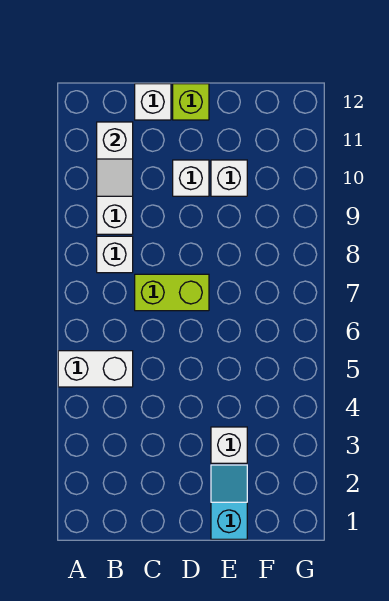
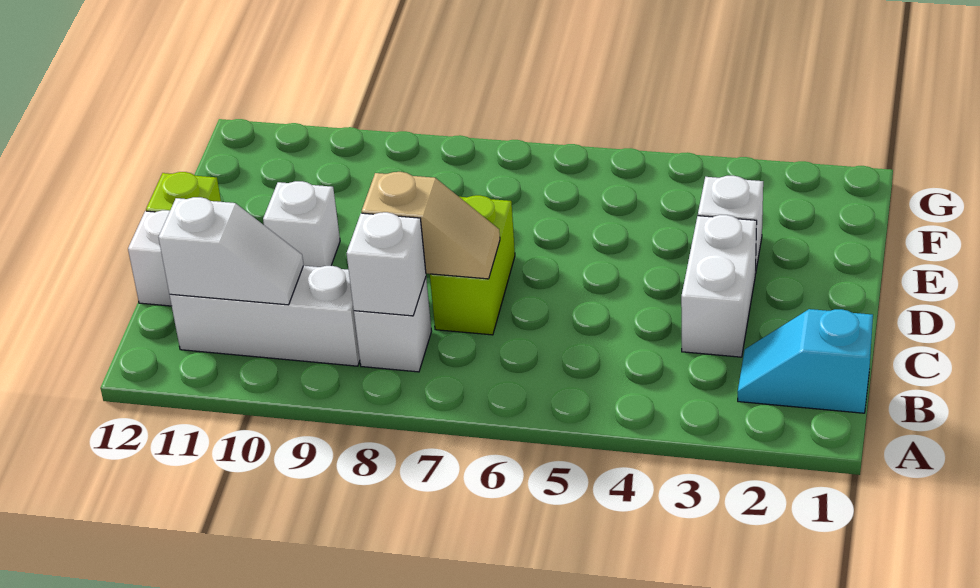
white 1x2 brick [58,351,133,387] -> white 1x2 brick moved to [681,215,757,357]
none -> tan 1x2 slope [361,172,500,279]
cyan 1x2 slope [211,465,247,539] -> cyan 1x2 slope moved to [738,309,873,413]
white 1x1 brick [211,160,247,196] -> white 1x1 brick moved to [347,212,426,316]

